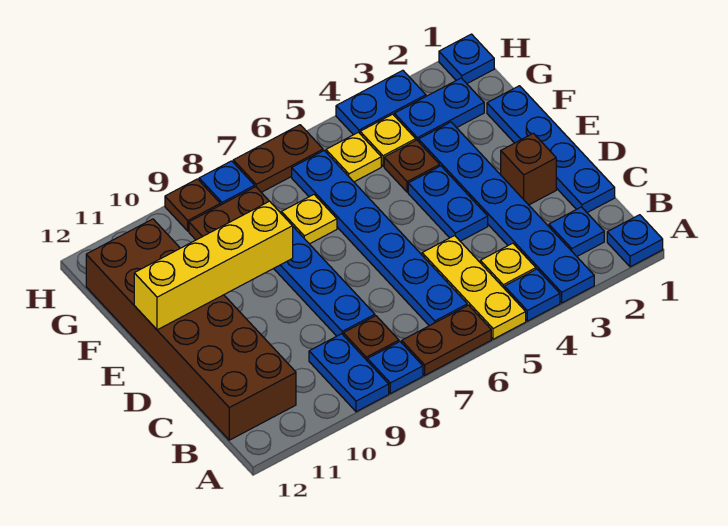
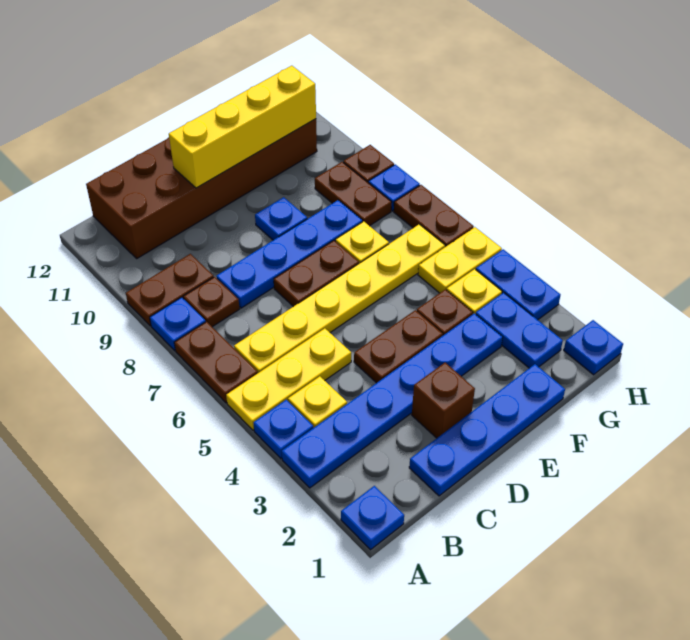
blue 1x2 plate [309,334,389,412] -> brown 1x2 plate [126,254,214,326]
blue 1x1 plate [549,207,604,256] -> blue 1x1 plate moved to [255,197,307,240]
blue 1x6 plate [292,151,467,326] -> yellow 1x6 plate [234,224,445,373]
blue 1x2 plate [408,166,488,241] -> brown 1x2 plate [354,310,443,383]
none -> brown 1x2 plate [274,241,359,307]
yellow 1x4 brick [134,201,293,330] -> yellow 1x4 brick turned to [169,66,316,188]
yellow 1x1 plate [326,132,381,182] -> yellow 1x2 plate [418,227,502,293]

